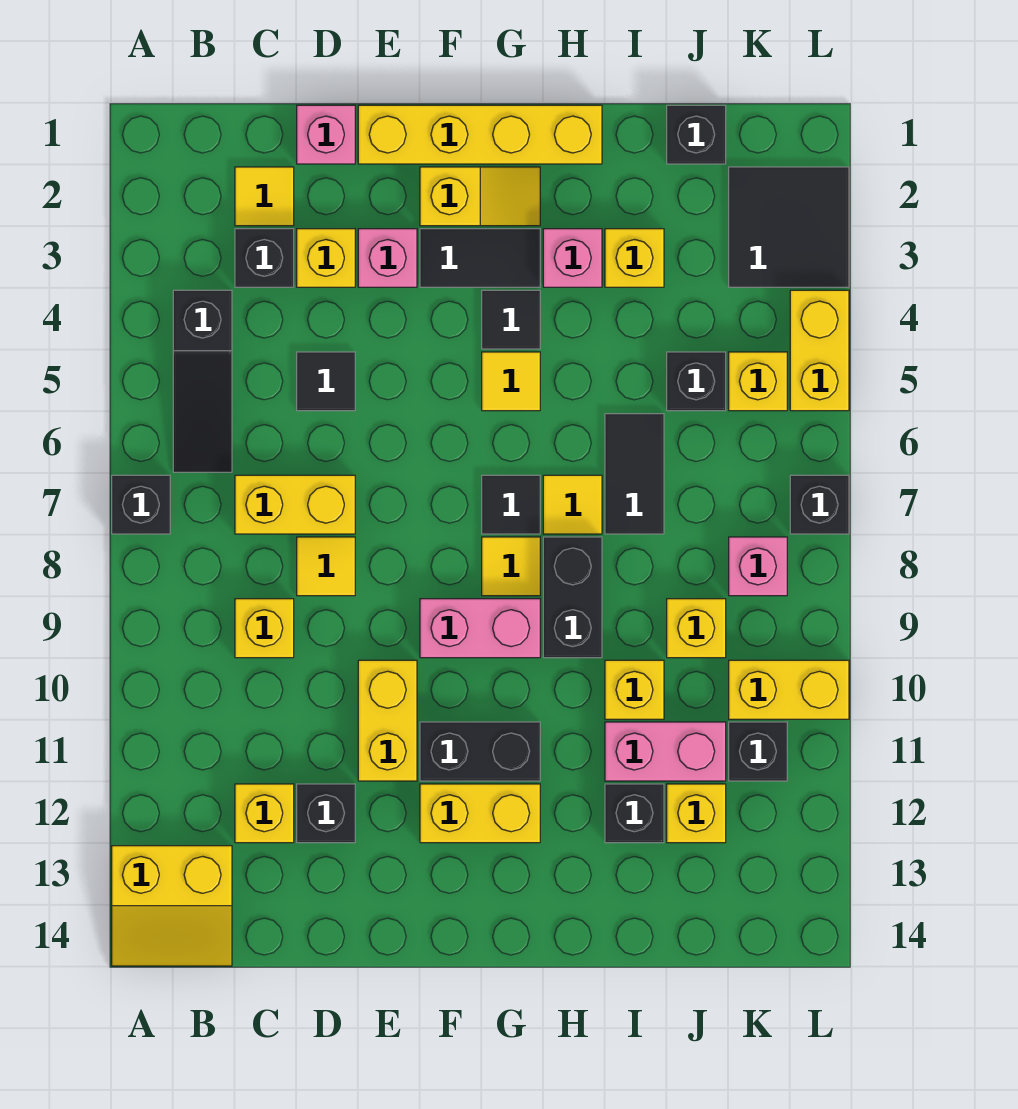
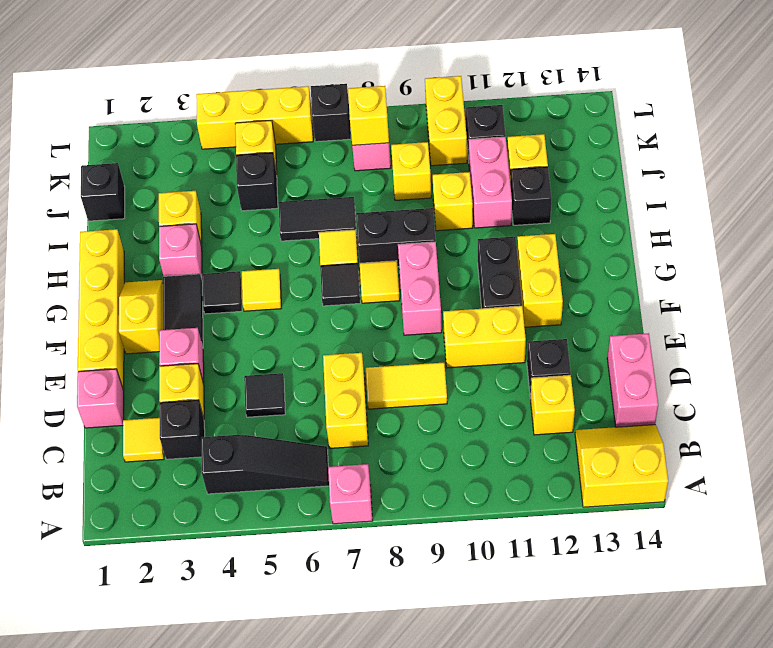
black 1x1 brick [112,475,170,534] -> pink 1x1 brick [328,464,373,524]
yellow 2x2 slope [112,846,232,966] -> yellow 2x2 slope turned to [575,425,668,507]
yellow 1x1 brick [235,599,294,658] -> yellow 1x1 brick moved to [348,86,389,145]
none -> pink 1x2 brick [607,333,658,427]
yellow 1x1 tile [297,537,355,596] -> yellow 1x2 tile [366,363,447,409]
black 2x2 tile [729,167,849,287] -> none
yellow 1x2 brick [790,290,849,411] -> yellow 1x3 brick [196,86,313,149]

